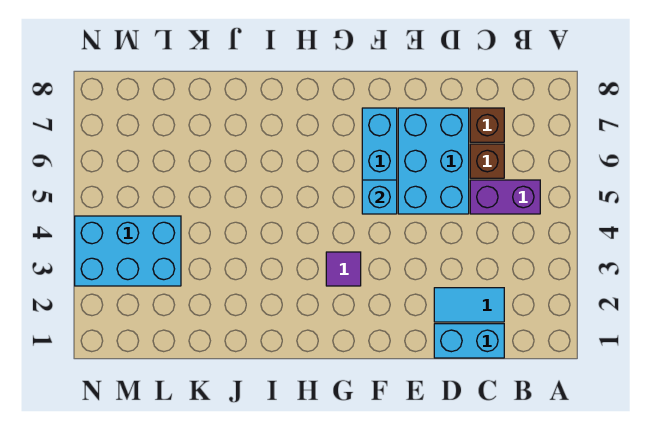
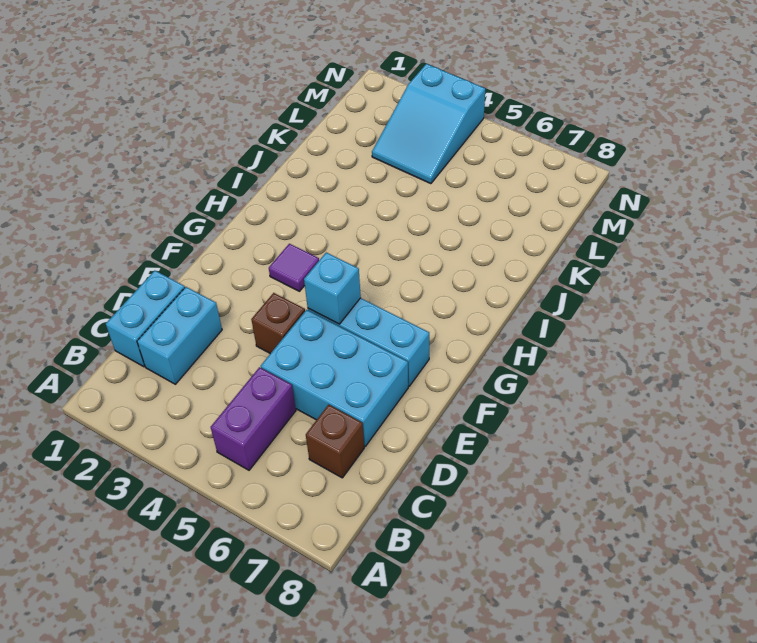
cyan 1x2 tile [434,288,504,322] -> cyan 1x2 brick [137,287,222,384]
brown 1x1 brick [470,144,504,178] -> brown 1x1 brick moved to [251,293,305,354]
cyan 2x3 brick [75,216,181,286] -> cyan 2x3 slope [372,64,485,184]

